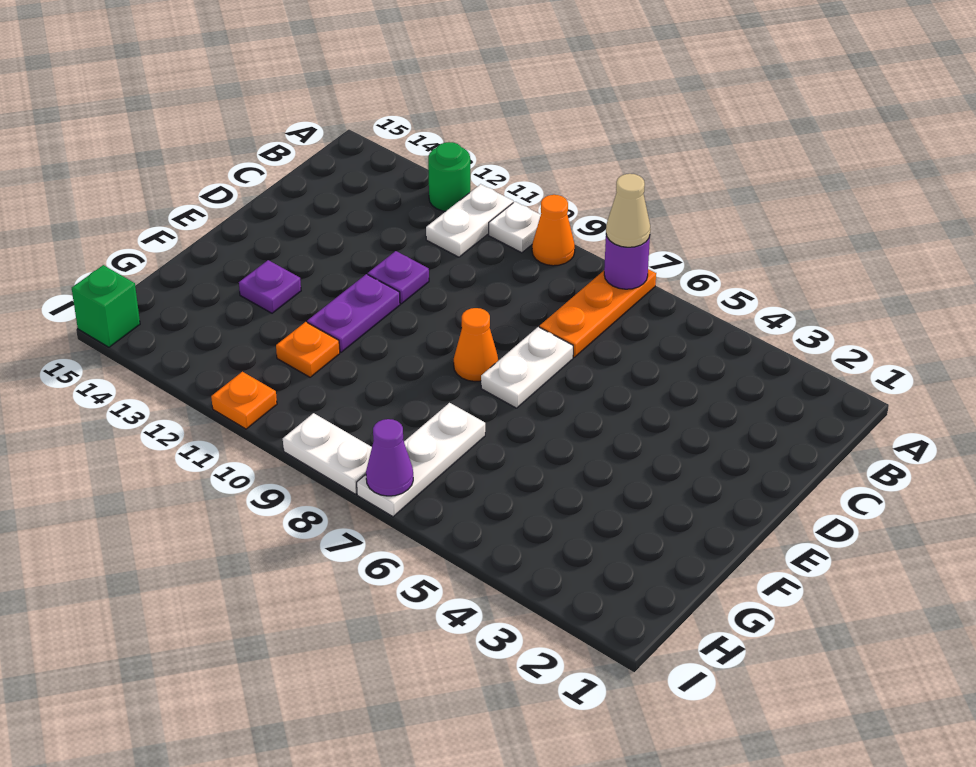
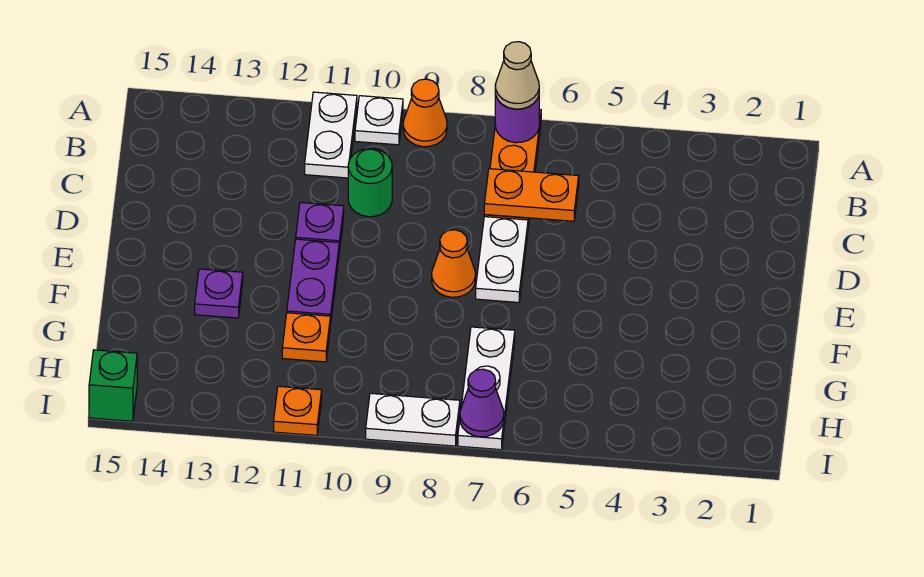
green 1x1 round brick [428,142,470,211] -> green 1x1 round brick moved to [348,149,392,217]
none -> orange 1x2 plate [484,169,579,221]

